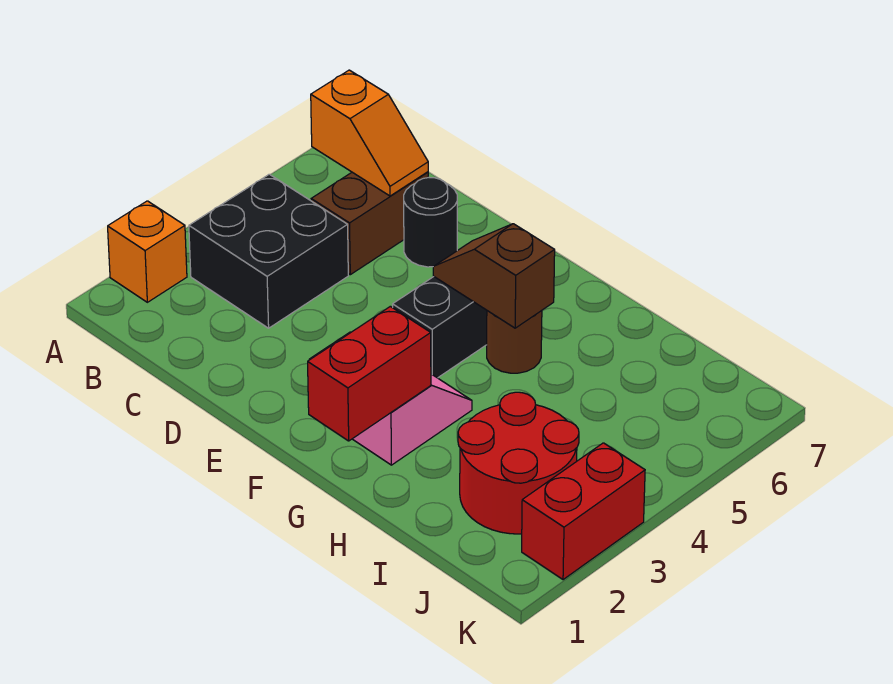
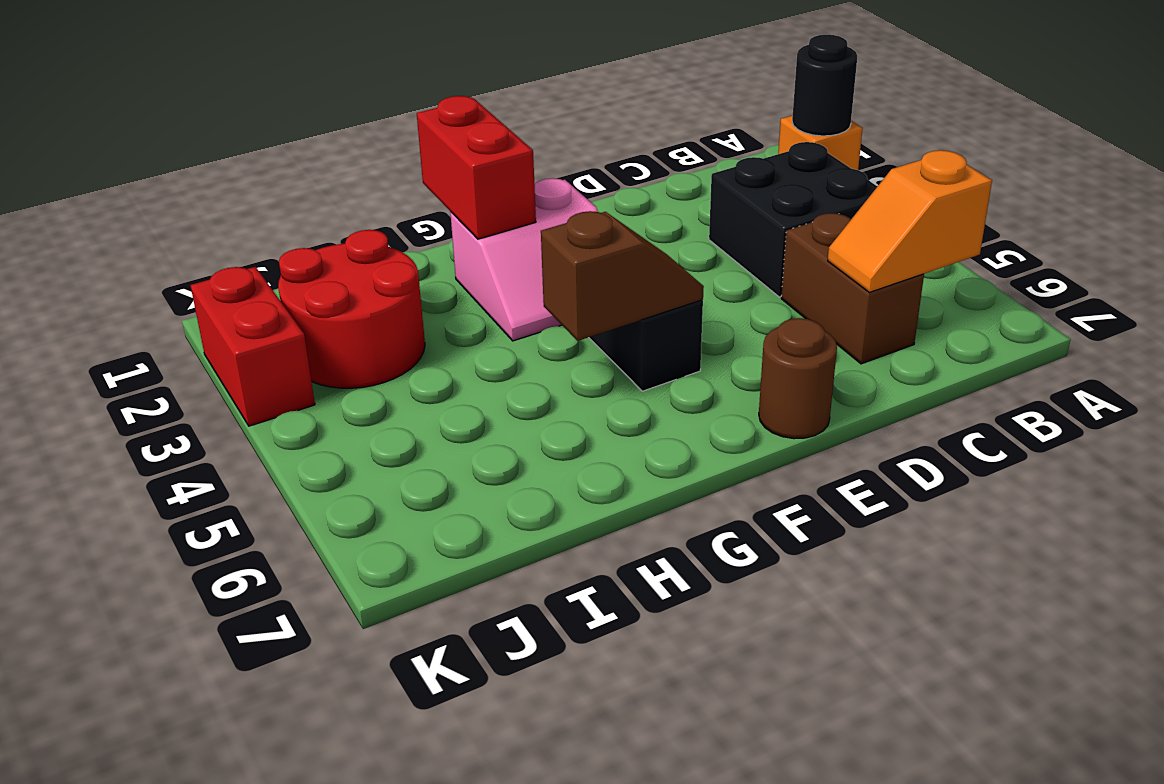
black 1x1 round brick [404,177,457,267] -> black 1x1 round brick moved to [792,35,857,136]
brown 1x1 round brick [487,311,542,373] -> brown 1x1 round brick moved to [759,318,837,439]

